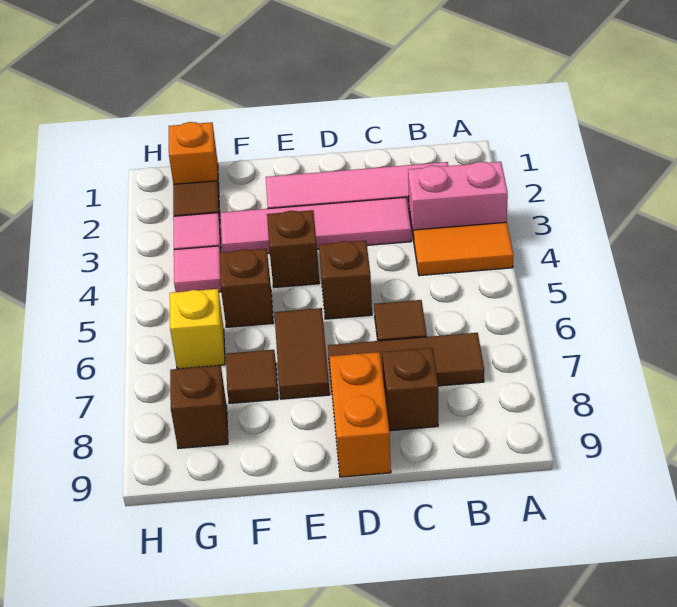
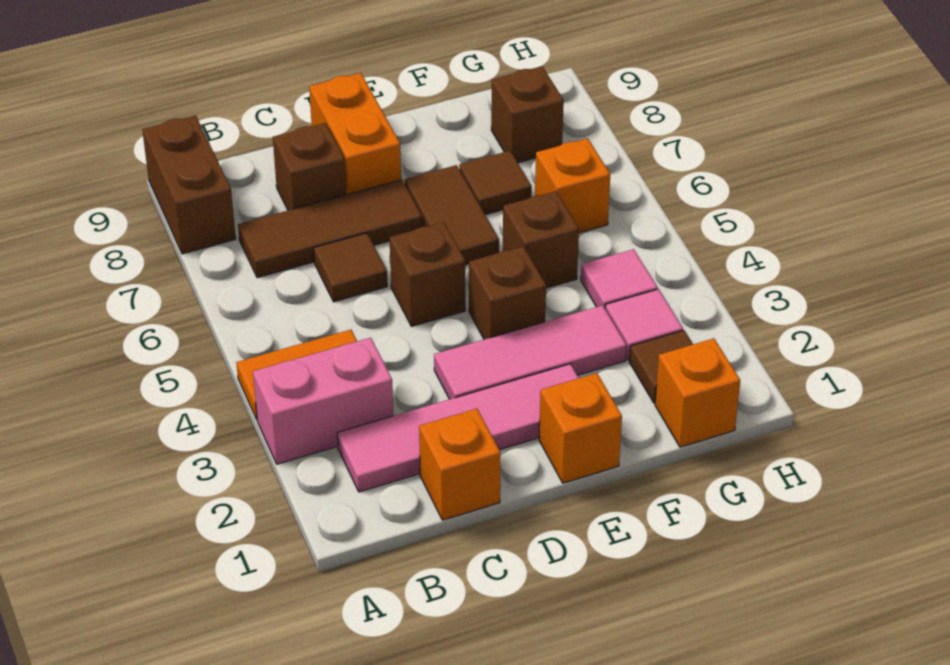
none -> brown 1x2 brick [142,115,236,254]
none -> orange 1x1 brick [419,409,501,520]
pink 1x4 tile [221,197,411,254] -> pink 1x3 tile [434,305,627,399]
none -> orange 1x1 brick [539,373,622,483]
yellow 1x1 brick [170,289,225,369] -> orange 1x1 brick [535,138,610,233]

